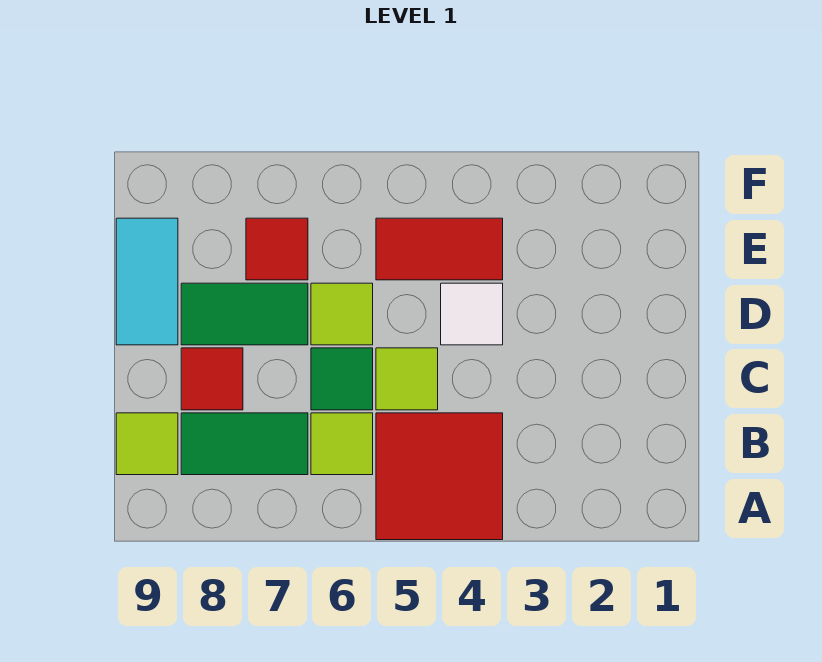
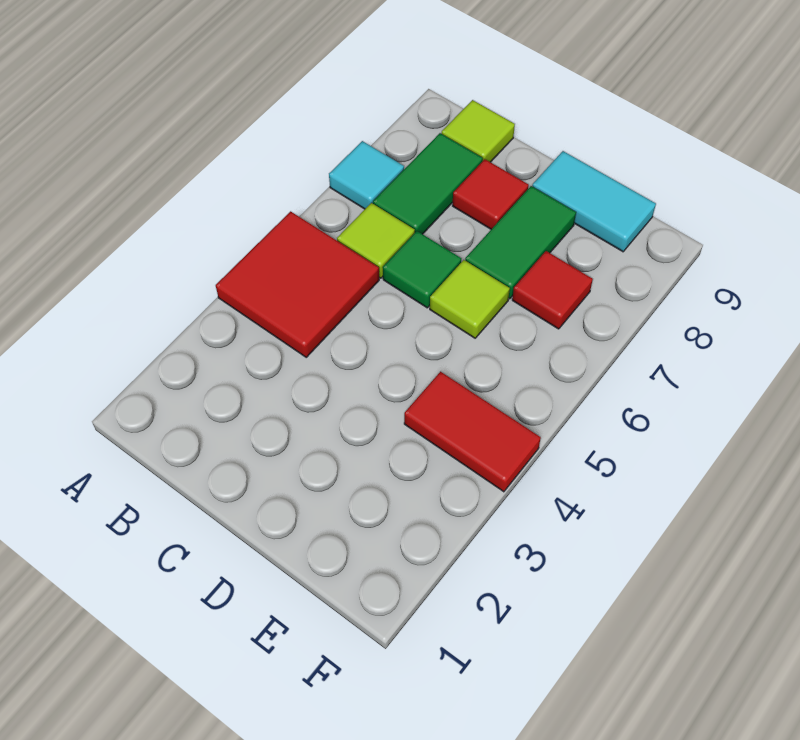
none -> cyan 1x1 tile [329,141,404,209]
lime 1x1 tile [376,348,438,410] -> none
white 1x1 tile [441,283,503,345] -> none
red 1x2 tile [376,218,503,280] -> red 1x2 tile turned to [404,372,541,492]

